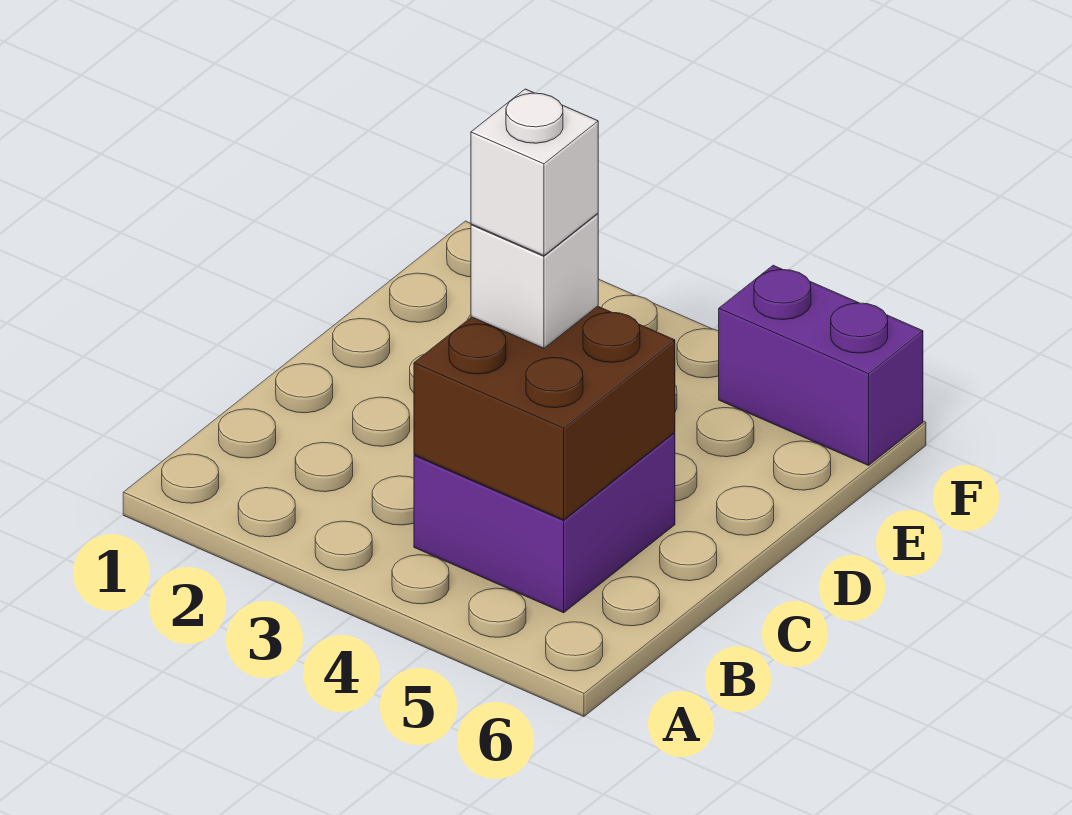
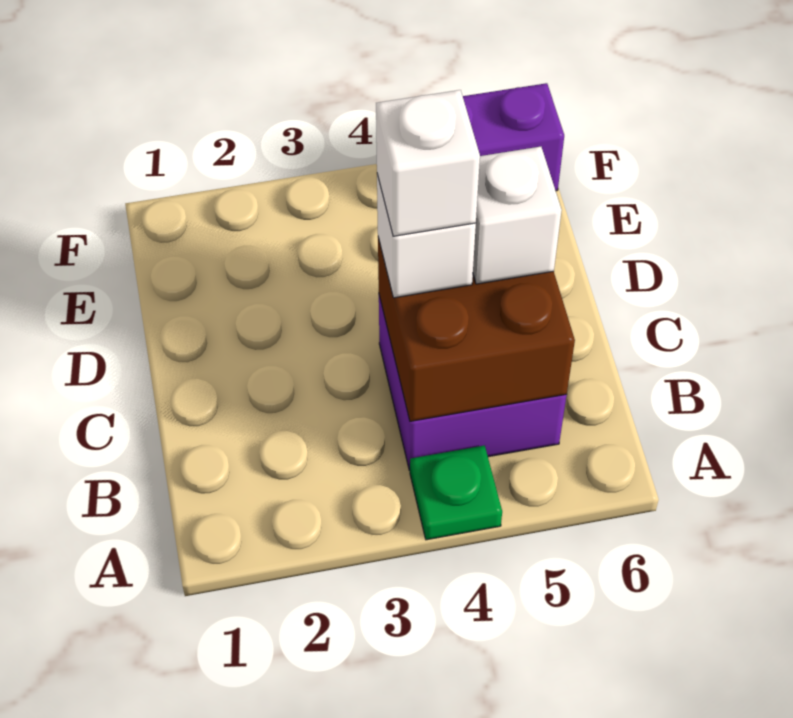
none -> green 1x1 plate [410,445,502,540]
none -> white 1x1 brick [473,147,562,284]

